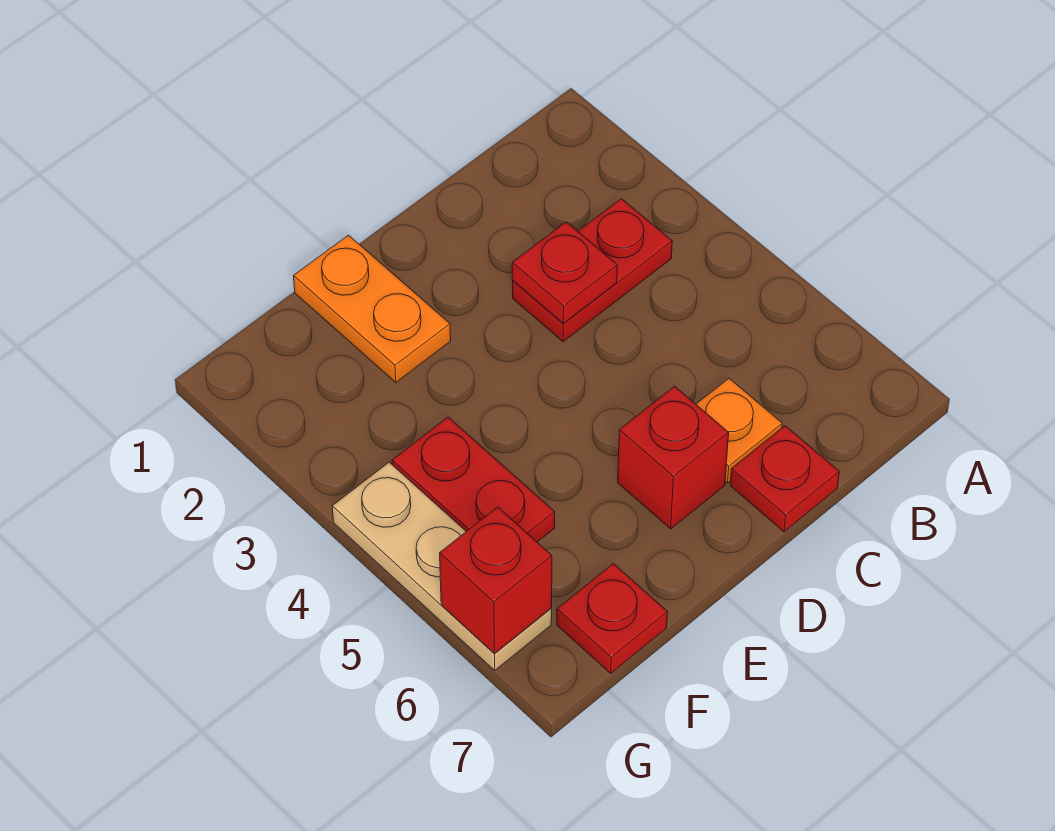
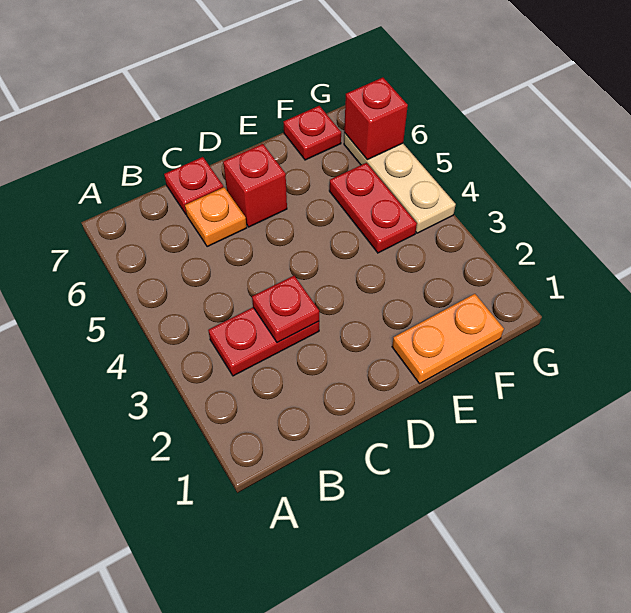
orange 1x2 plate [294,235,451,383] -> orange 1x2 plate turned to [392,294,504,383]

